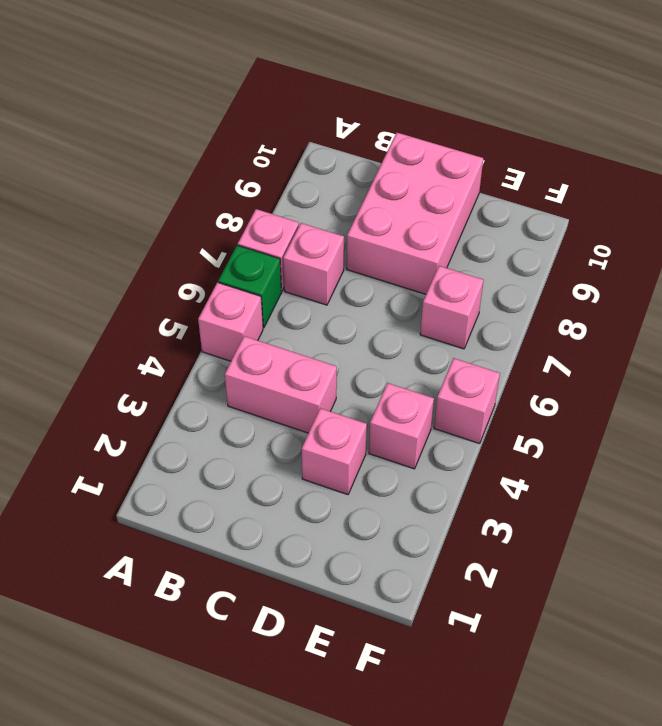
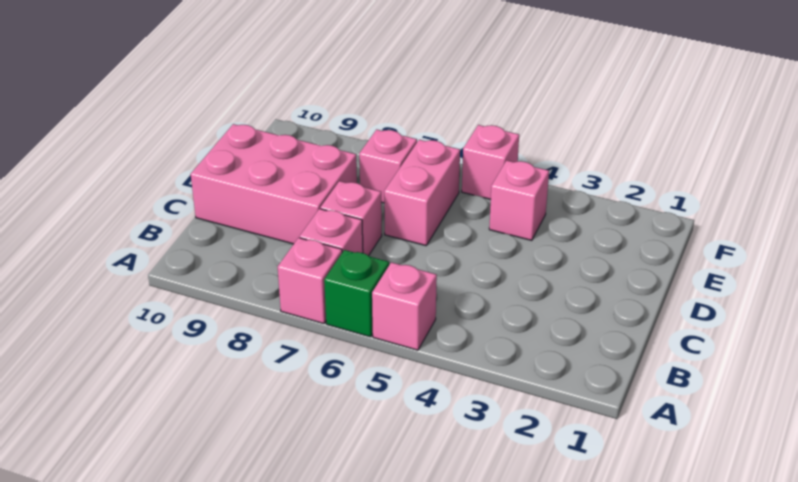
pink 1x2 brick [225,336,337,433] -> pink 1x2 brick moved to [384,140,460,246]
pink 1x1 brick [301,408,367,495] -> pink 1x1 brick moved to [320,181,382,256]

